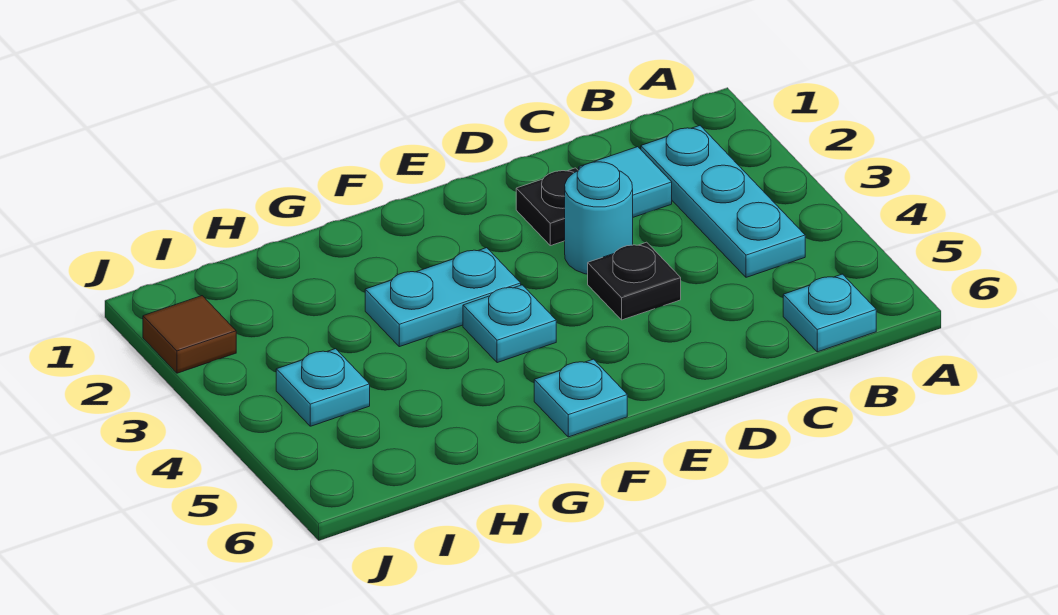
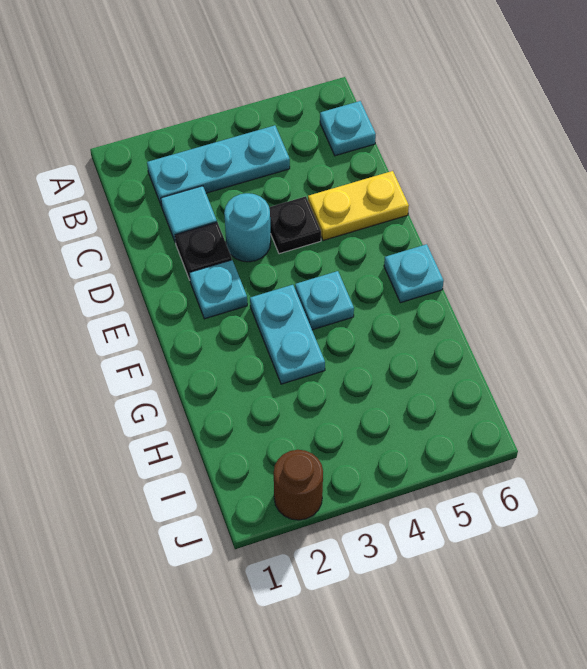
none -> yellow 1x2 plate [308,171,409,241]
cyan 1x1 plate [276,349,370,426] -> cyan 1x1 plate moved to [189,260,247,319]
brown 1x1 tile [143,296,236,373] -> brown 1x1 round brick [274,450,323,520]

